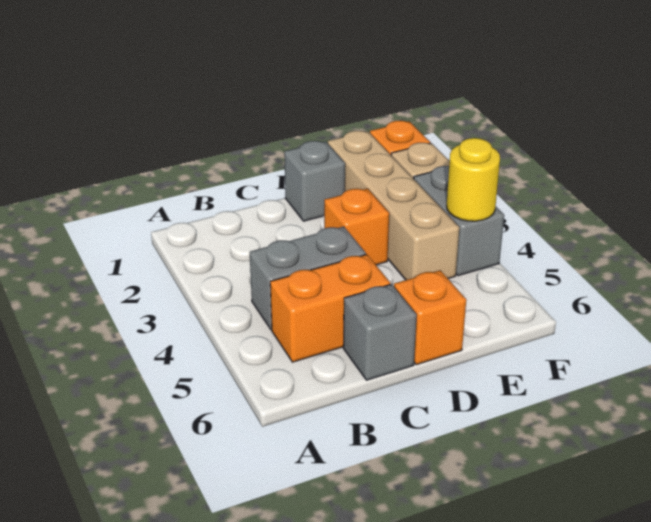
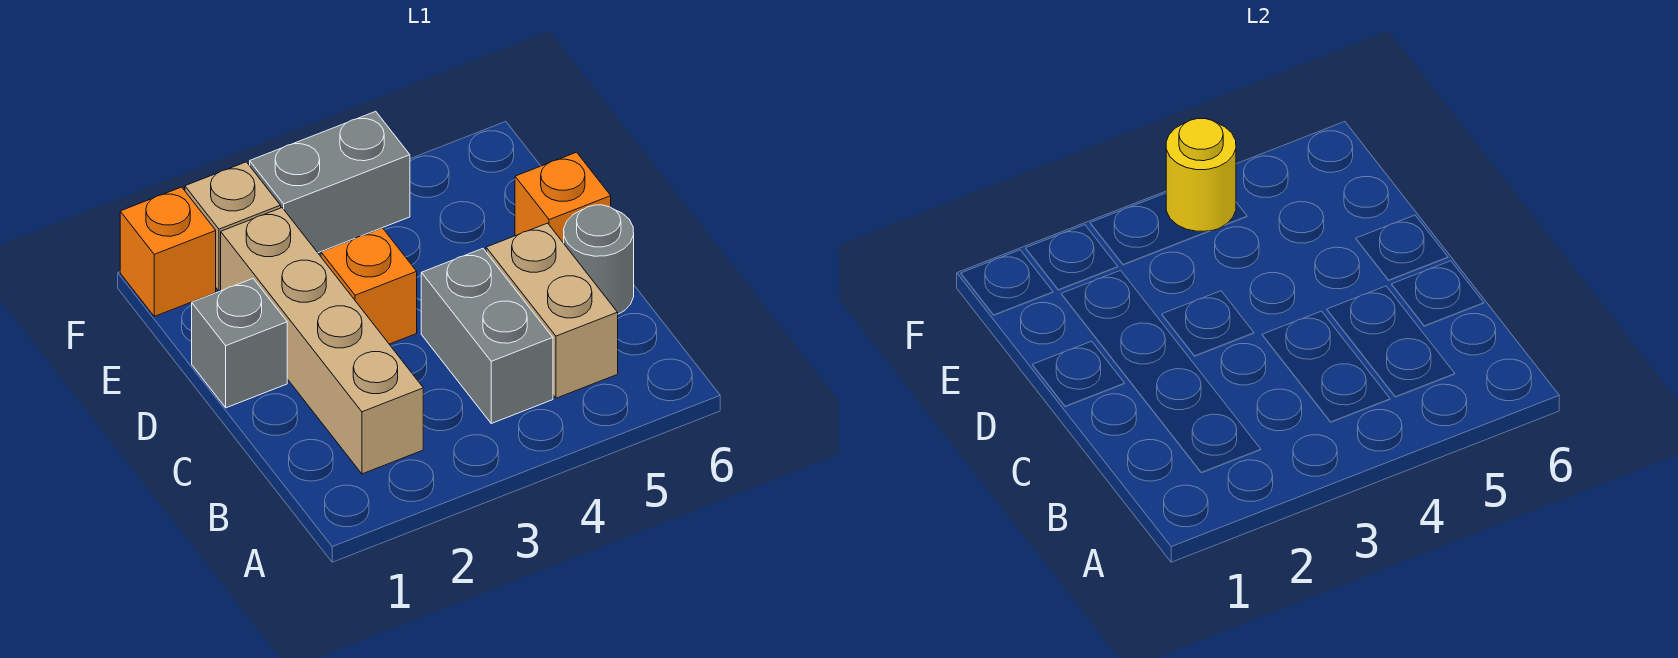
orange 1x2 brick [270,255,390,362] -> tan 1x2 brick [486,223,618,398]
grey 1x1 brick [343,284,417,380] -> grey 1x1 round brick [564,205,634,314]
tan 1x4 brick [328,131,459,280] -> tan 1x4 brick turned to [221,208,423,474]

